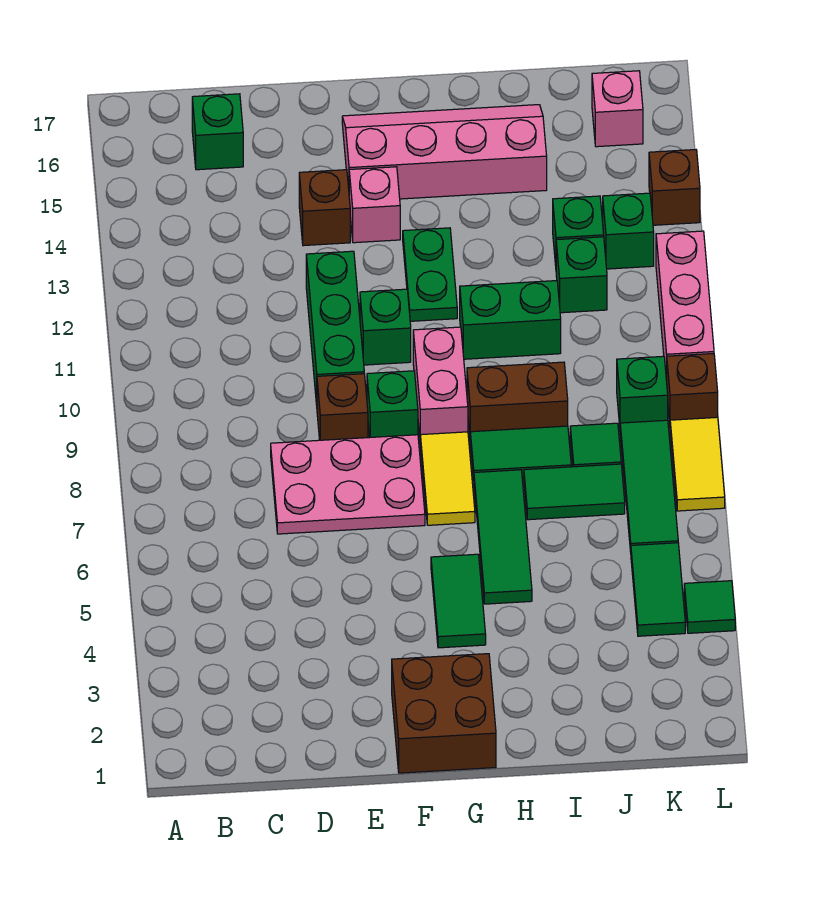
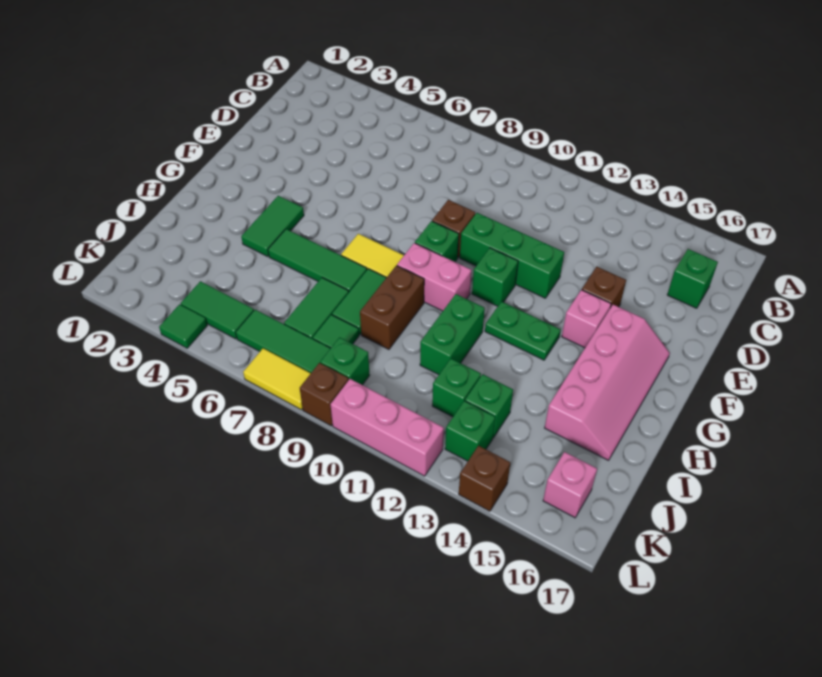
pink 2x3 plate [271,435,425,534] -> none
brown 2x2 brick [392,654,496,773] -> none
green 1x2 tile [431,554,486,648] -> green 1x2 tile turned to [241,196,304,257]

